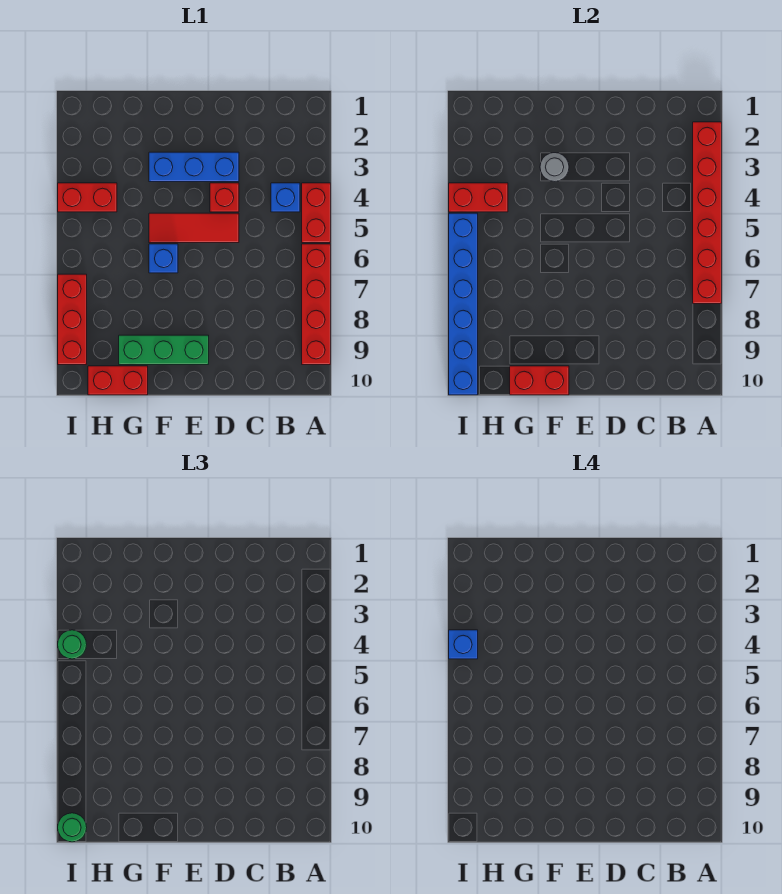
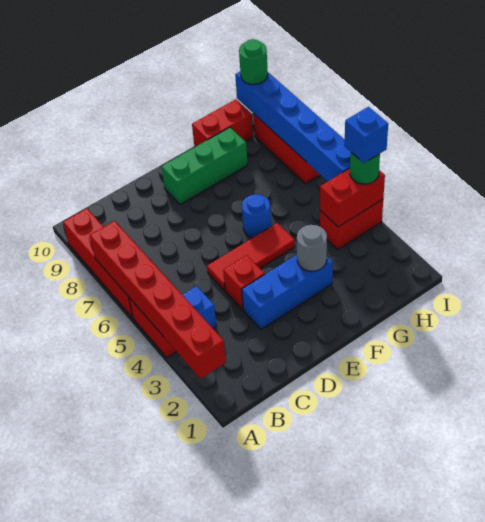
blue 1x1 brick [149,244,178,273] -> blue 1x1 round brick [242,194,271,238]
red 1x2 brick [510,366,569,395] -> none

